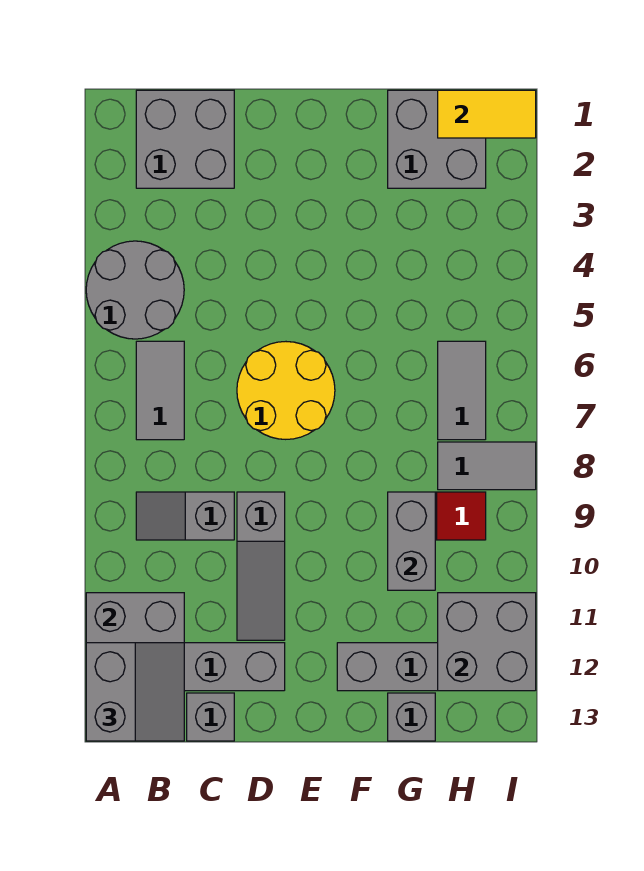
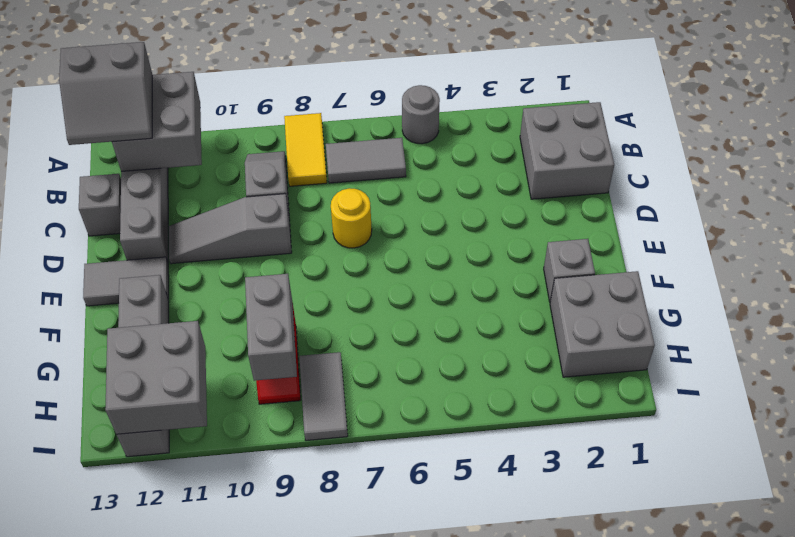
grey 2x2 round brick [86,241,184,339] -> grey 1x1 round brick [402,85,440,144]
yellow 2x2 round brick [237,342,335,439] -> yellow 1x1 round brick [331,188,372,248]
grey 1x2 brick [388,492,435,590] -> grey 1x2 brick turned to [245,274,297,381]
grey 1x1 brick [388,693,435,741] -> grey 1x1 brick moved to [544,239,595,302]
yellow 1x2 tile [438,90,536,138] -> yellow 1x2 tile moved to [284,113,327,186]
grey 1x2 tile [438,341,486,440] -> grey 1x2 tile moved to [83,257,169,306]

